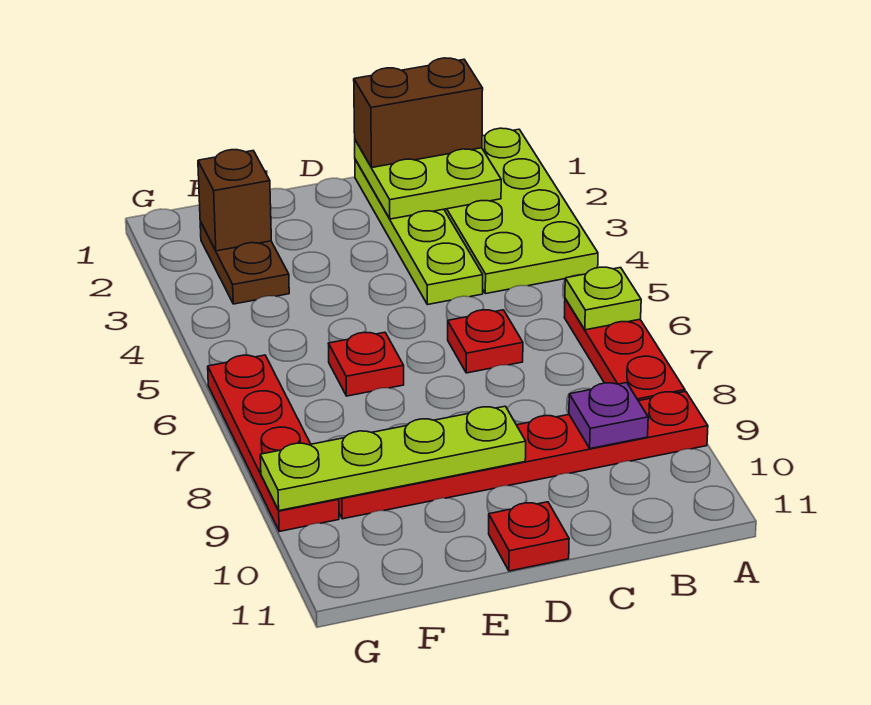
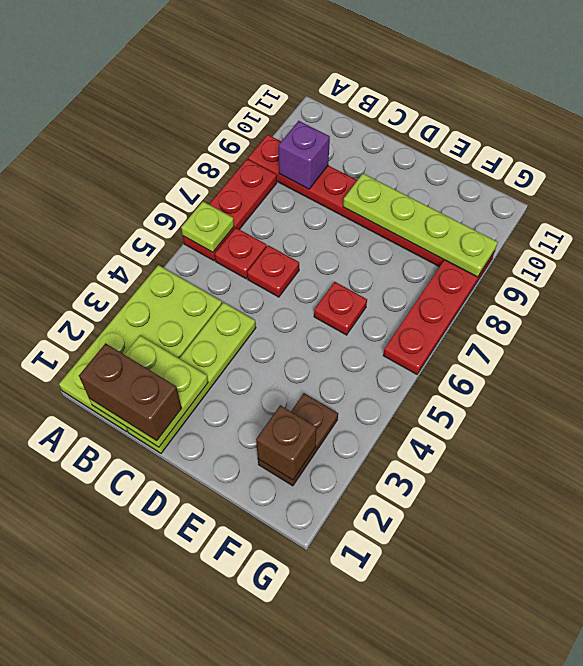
purple 1x1 plate [569,383,648,449] -> purple 1x1 brick [279,121,330,189]
red 1x1 plate [489,502,569,571] -> red 1x1 plate moved to [215,228,267,279]

